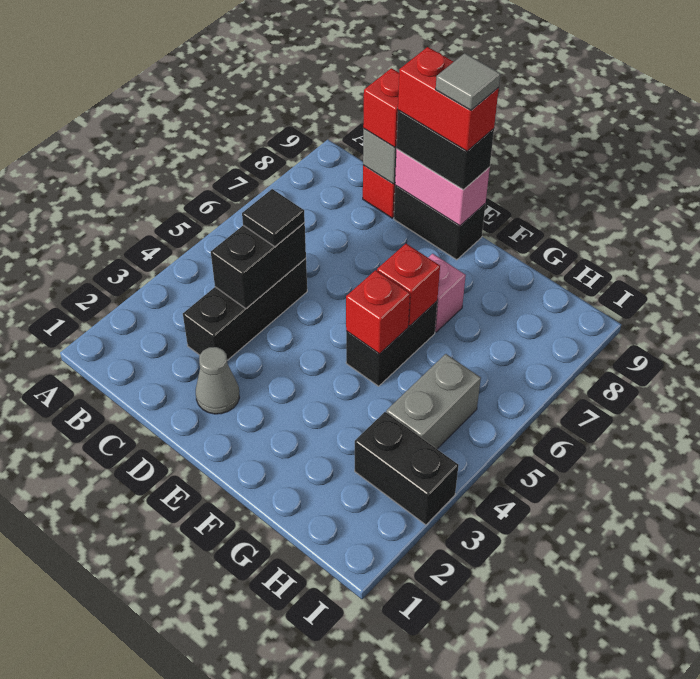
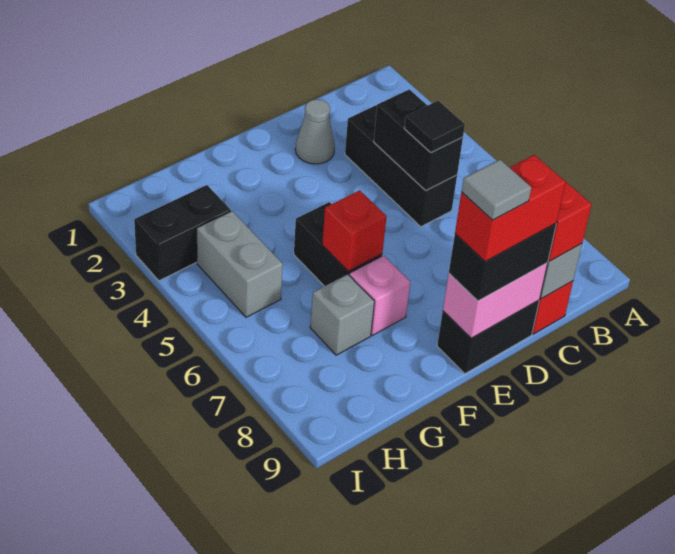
red 1x1 brick [346,270,410,354] -> none
none -> grey 1x1 brick [310,274,374,355]

